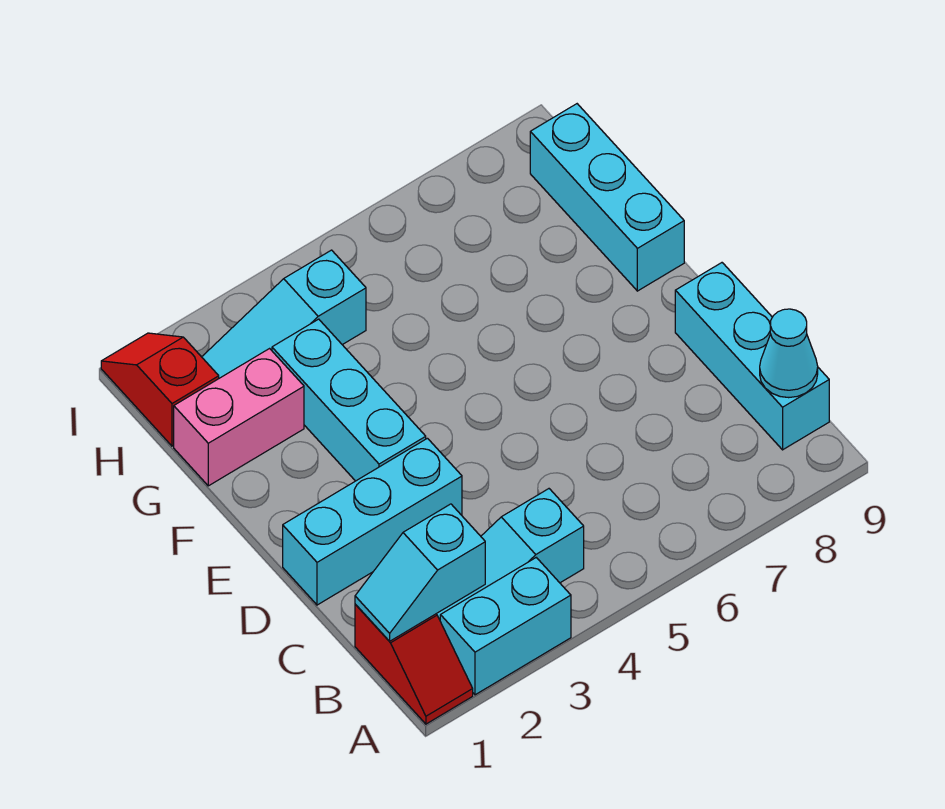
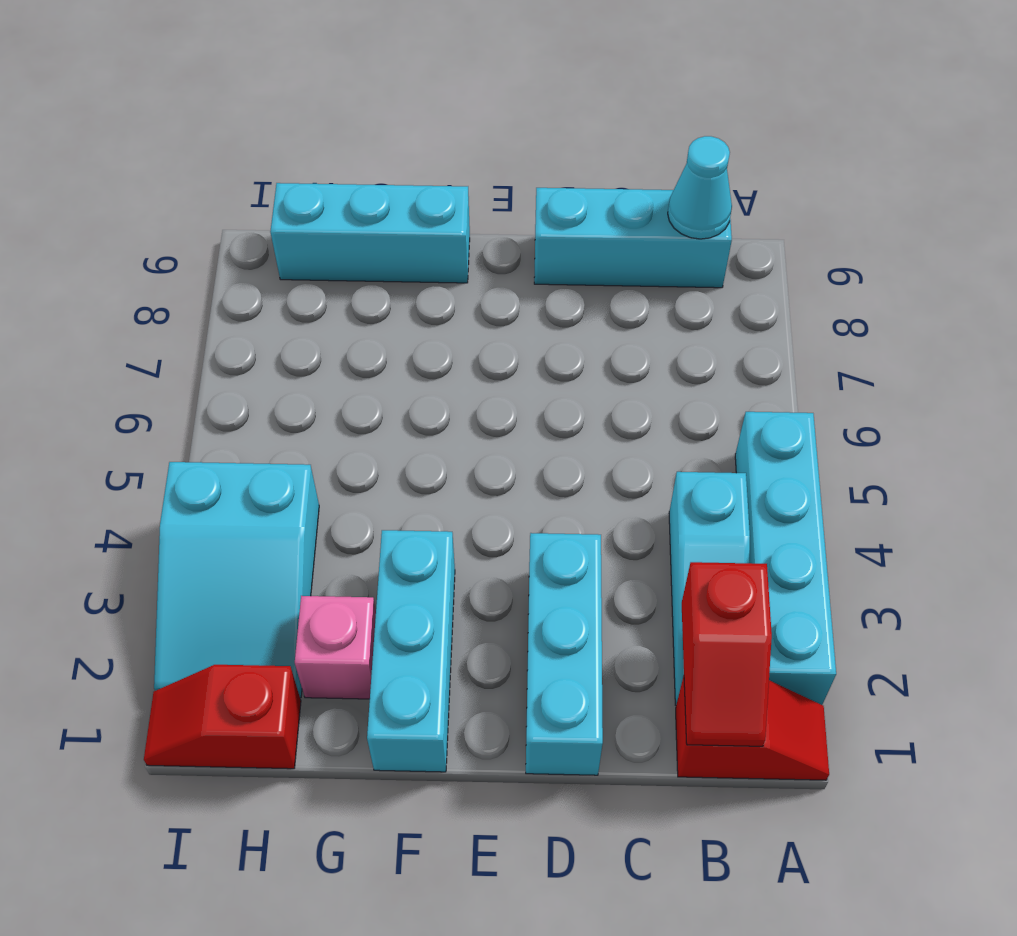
cyan 1x2 brick [440,558,571,695] -> cyan 1x4 brick [735,412,836,705]
cyan 1x2 slope [355,504,485,641] -> red 1x2 slope [682,562,772,746]
cyan 1x3 brick [272,319,426,481] -> cyan 1x3 brick turned to [367,530,455,772]
pink 1x2 brick [174,349,304,486] -> pink 1x1 brick [295,596,376,699]
cyan 1x3 slope [202,250,366,378] -> cyan 2x3 slope [154,462,319,698]

